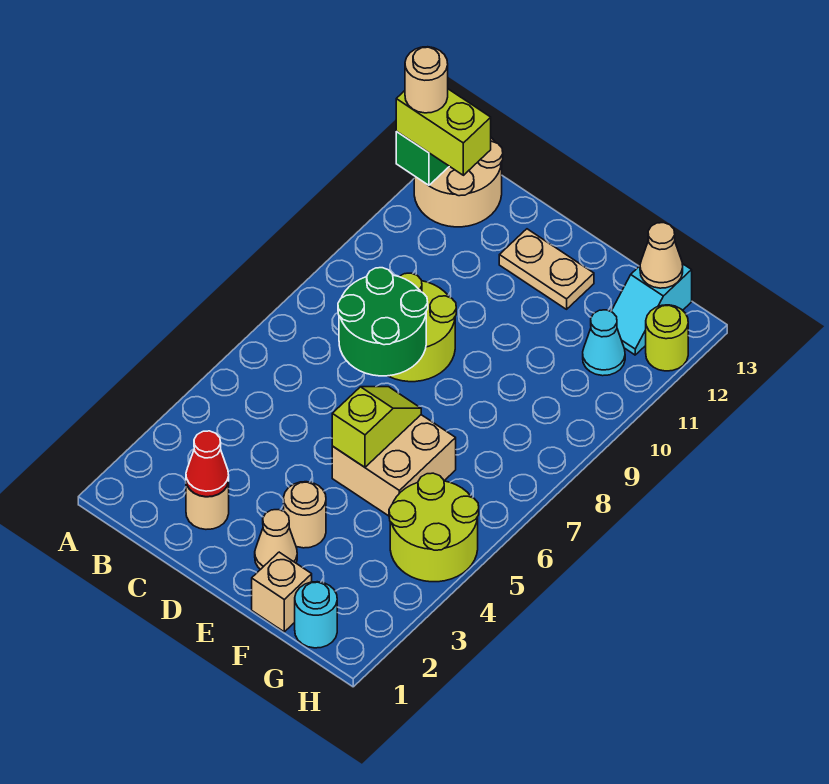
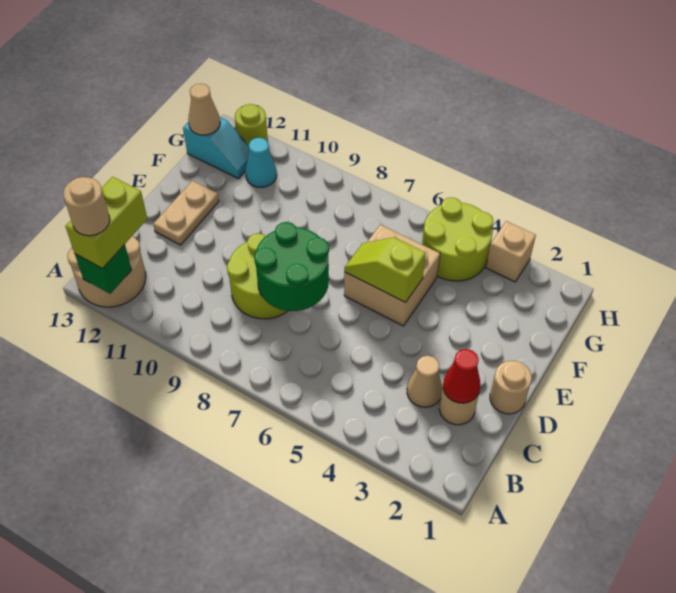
tan 1x1 cone [255,510,297,570] -> tan 1x1 cone moved to [407,356,443,407]
tan 1x1 round brick [284,482,326,548] -> tan 1x1 round brick moved to [490,361,532,414]
tan 1x1 brick [252,552,312,632] -> tan 1x1 brick moved to [486,221,536,282]
cyan 1x1 round brick [295,582,337,648] -> none

